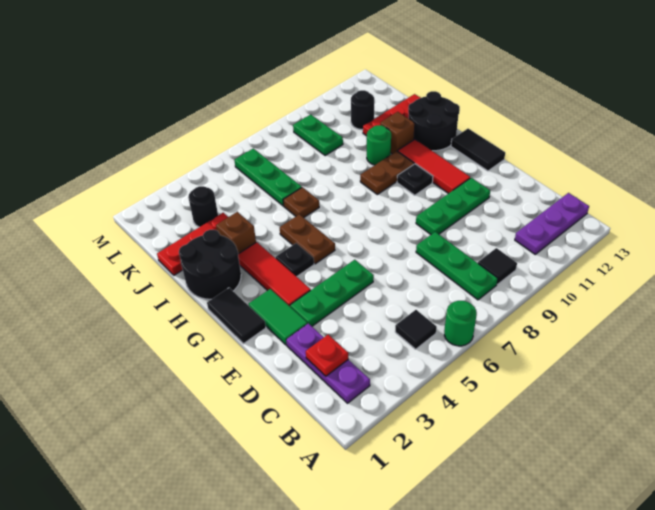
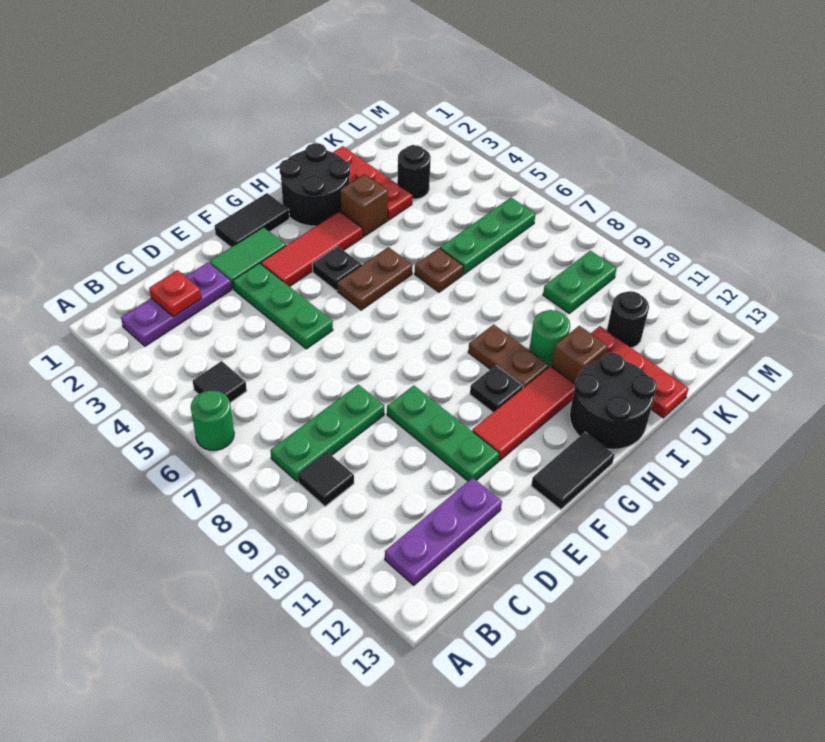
purple 1x3 plate [515,193,589,254] -> purple 1x3 plate turned to [385,478,502,585]

